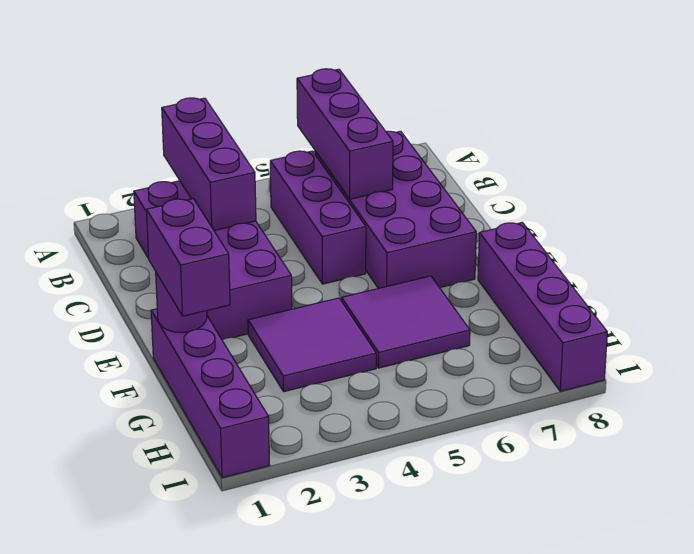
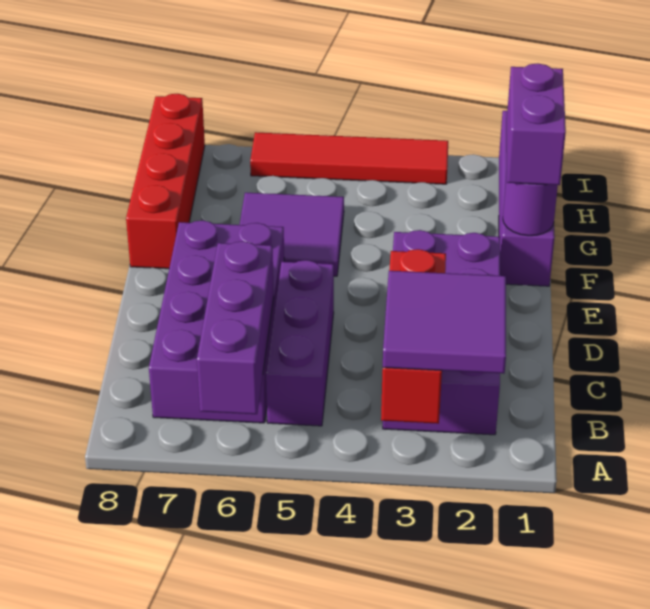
purple 1x3 brick [162,98,256,230] -> red 1x3 brick [381,249,446,424]
purple 2x2 tile [248,298,376,392] -> purple 2x2 tile moved to [383,271,506,374]
purple 1x4 brick [478,223,607,391] -> red 1x4 brick [126,94,205,269]
none -> red 1x4 tile [250,132,448,184]

